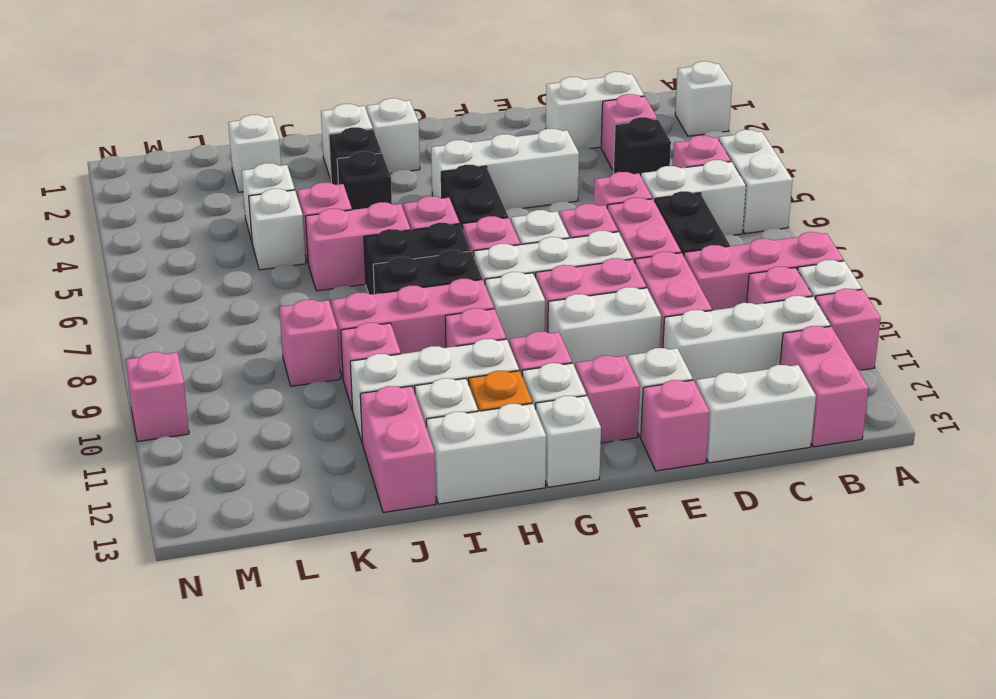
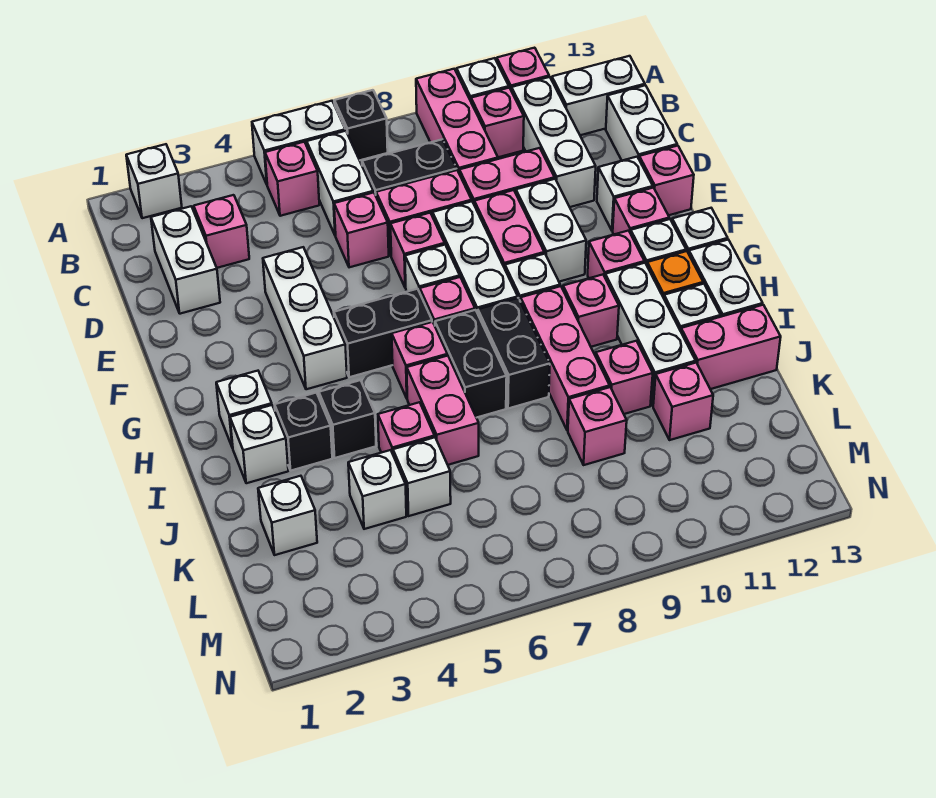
pink 1x2 brick [780,326,869,447] -> white 1x2 brick [552,56,645,135]
black 1x1 brick [613,117,671,176] -> black 1x1 brick moved to [334,90,388,160]
pink 1x1 brick [126,352,189,441] -> pink 1x1 brick moved to [653,363,713,440]

